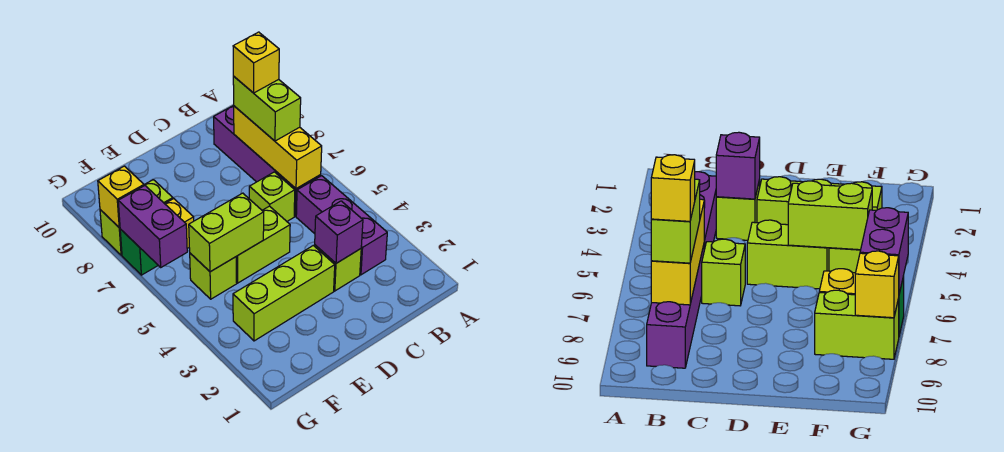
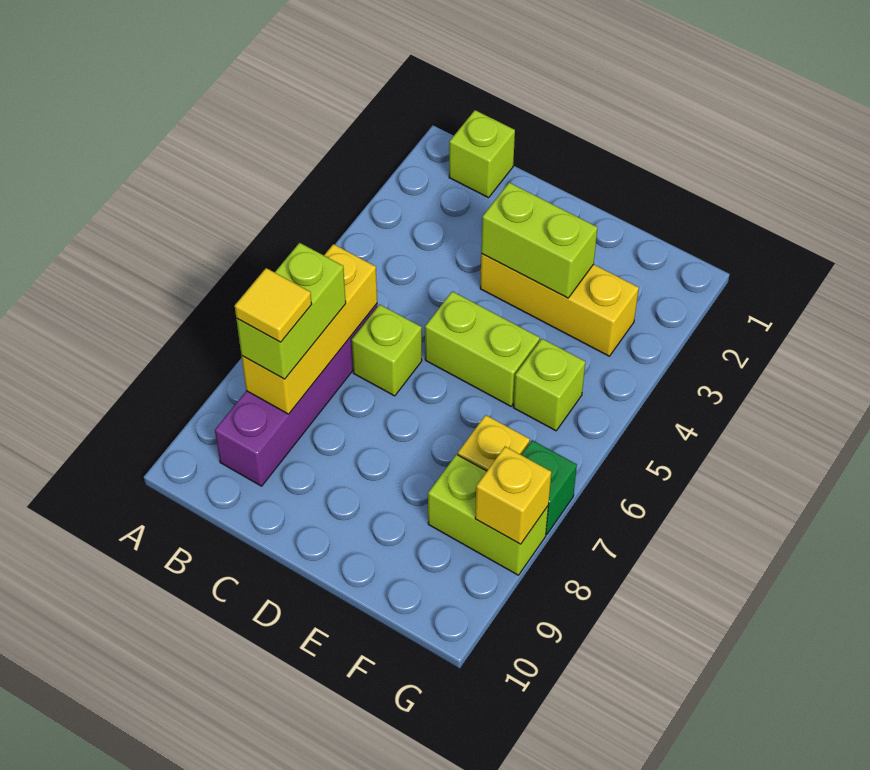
purple 1x3 brick [296,176,387,275] -> none
yellow 1x1 brick [233,32,279,93] -> yellow 1x1 tile [235,268,312,342]
lime 1x1 brick [315,245,361,291] -> lime 1x1 brick moved to [449,110,515,198]
purple 1x1 brick [315,201,363,263] -> none
lime 1x3 brick [233,245,335,341] -> yellow 1x3 brick [480,254,639,356]
lime 1x2 brick [189,193,264,272] -> lime 1x2 brick moved to [481,183,598,298]
purple 1x2 brick [118,186,187,267] -> none

